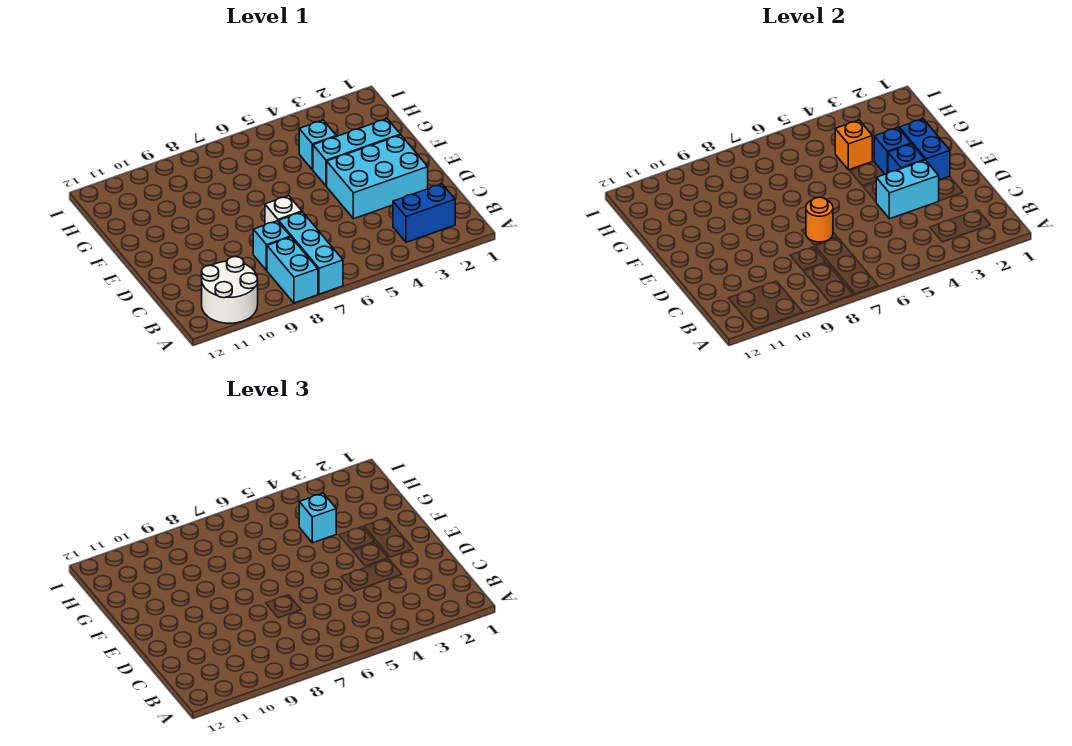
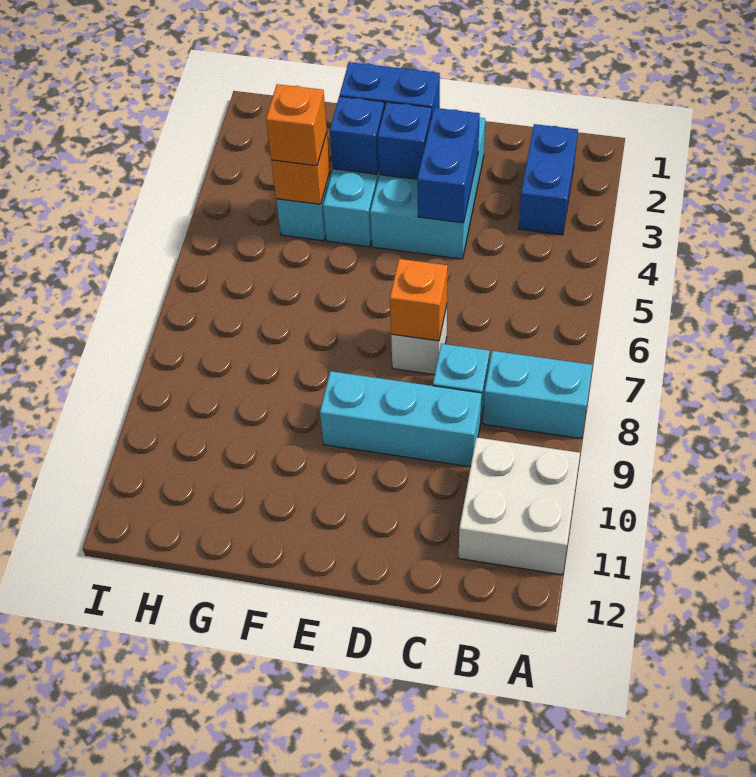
cyan 1x3 brick [279,212,343,294] -> cyan 1x3 brick moved to [320,371,482,467]
white 2x2 round brick [202,257,258,323] -> white 2x2 brick [459,437,580,575]
cyan 1x2 brick [876,160,939,219] -> blue 1x2 brick [417,108,480,223]
orange 1x1 round brick [806,197,833,242] -> orange 1x1 brick [390,259,448,341]
cyan 1x1 brick [299,493,336,543] -> orange 1x1 brick [266,84,327,166]

